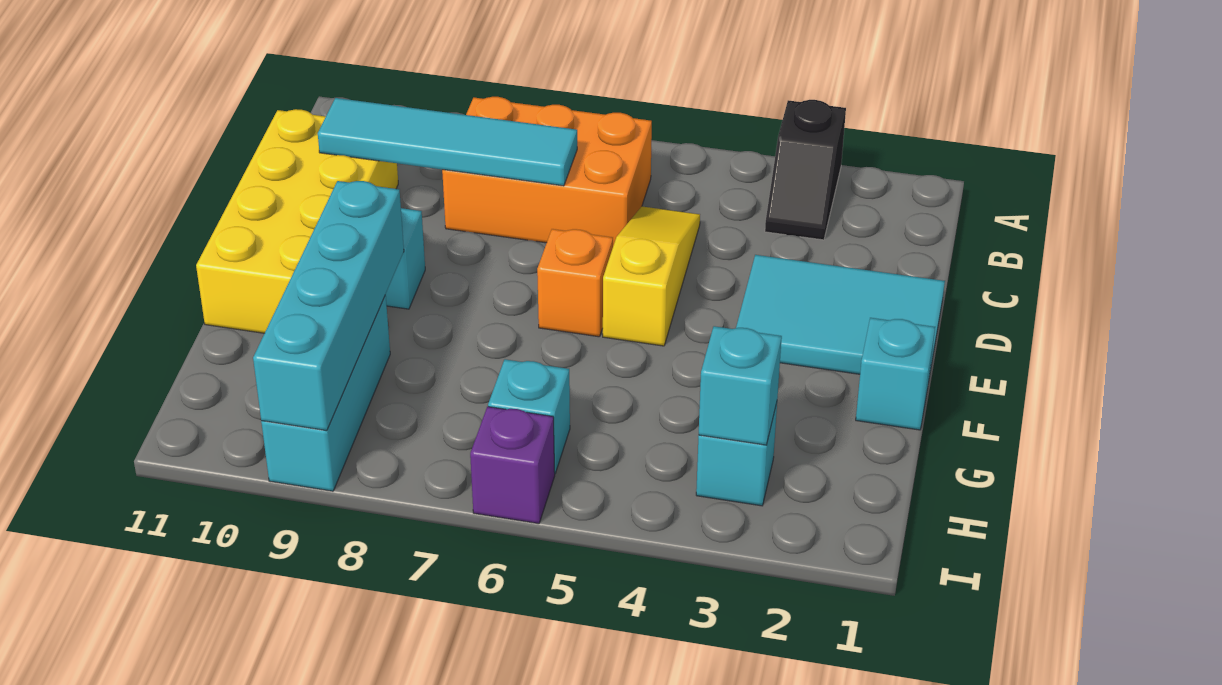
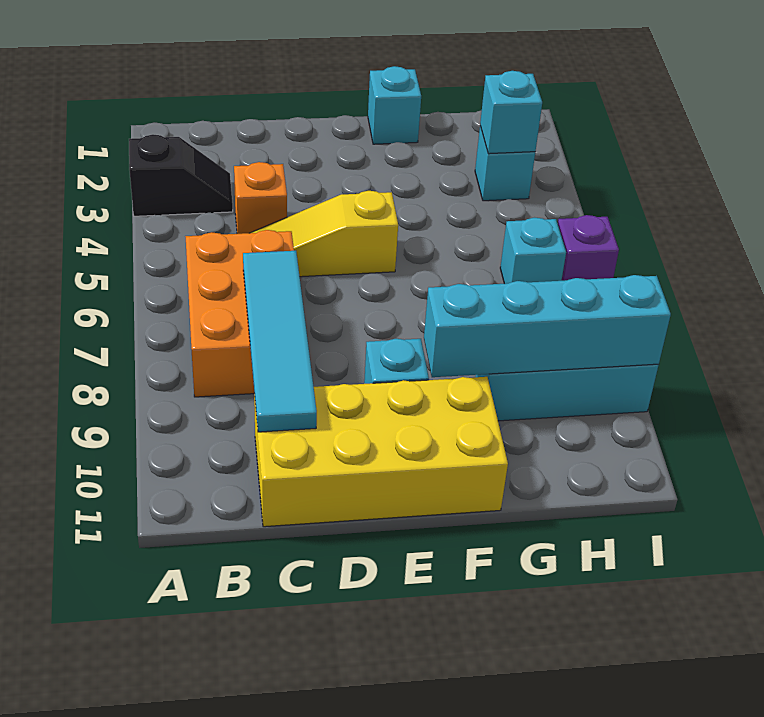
cyan 2x3 tile [736,255,945,377] -> none
orange 1x1 brick [537,229,613,337] -> orange 1x1 brick moved to [234,162,287,234]

